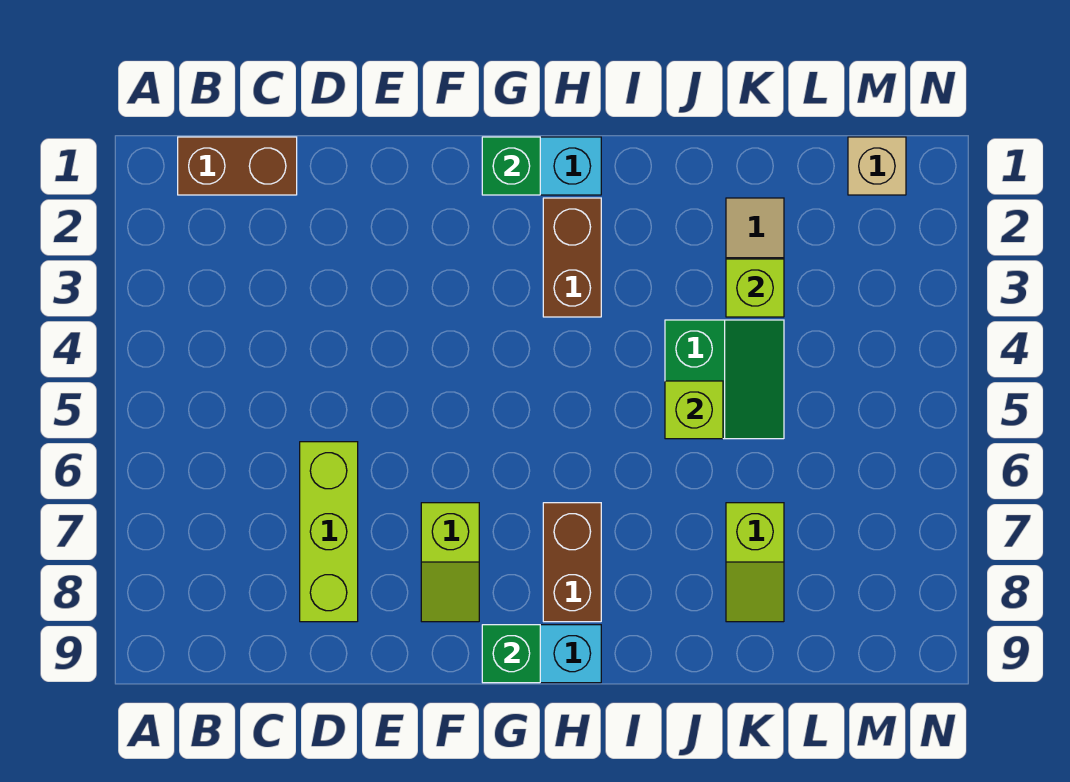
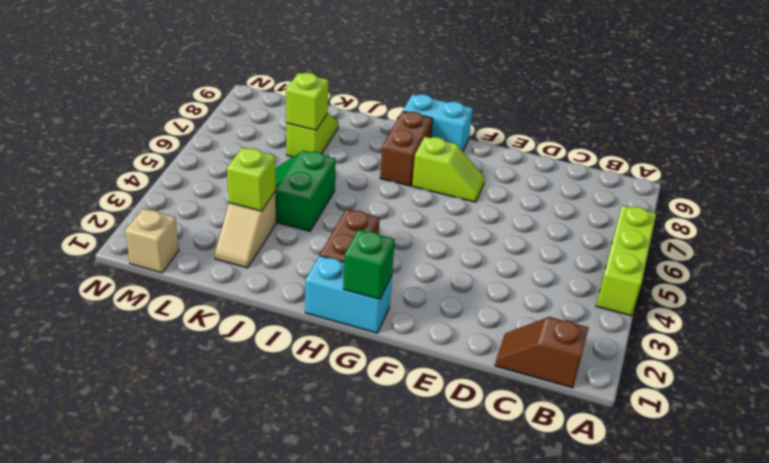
brown 1x2 brick [178,137,297,195] -> brown 1x2 slope [495,317,588,388]
lime 1x3 brick [300,442,358,622] -> lime 1x3 brick moved to [596,205,656,316]
lime 1x2 slope [421,503,479,622] -> lime 1x2 slope turned to [412,137,485,202]
green 1x1 brick [482,625,540,683] -> none
lime 1x1 brick [665,381,723,439] -> lime 1x1 brick moved to [286,73,328,130]

